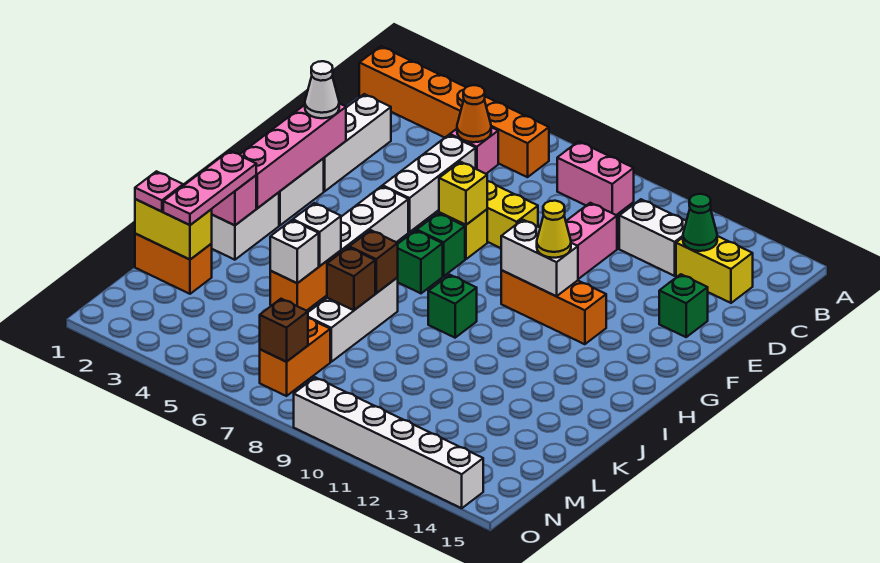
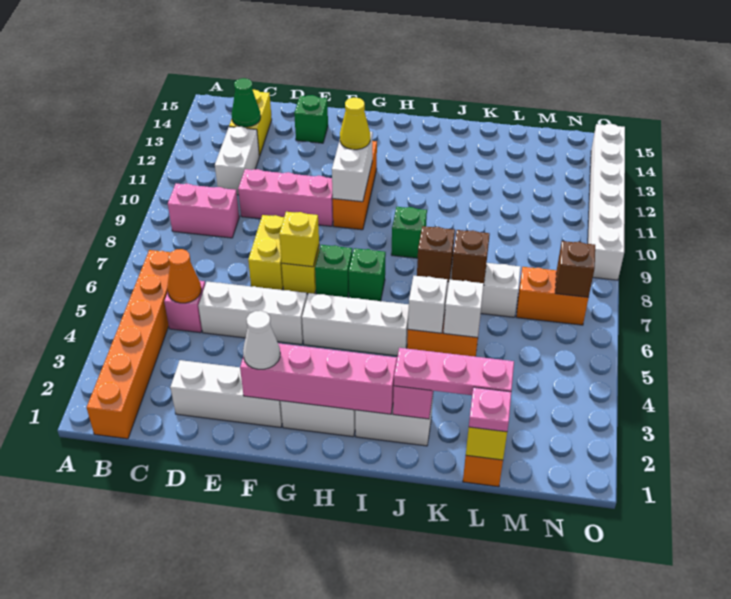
pink 1x2 brick [557,141,634,215] -> pink 1x2 brick turned to [168,183,239,238]

